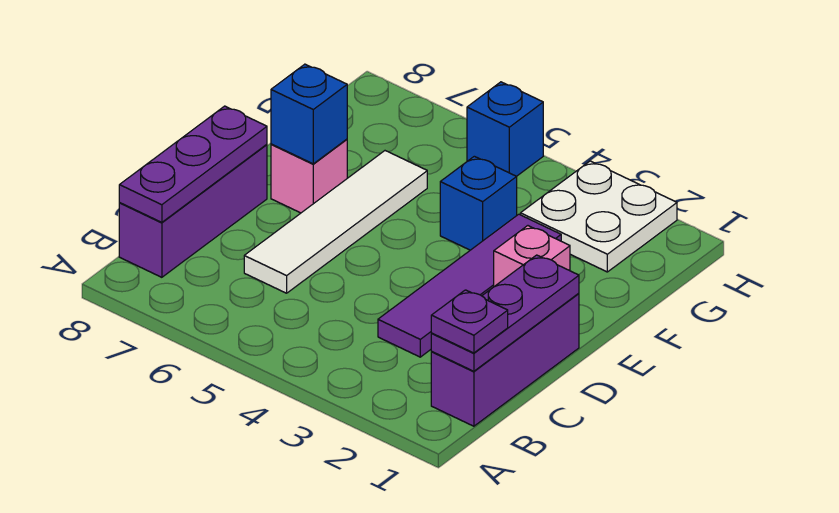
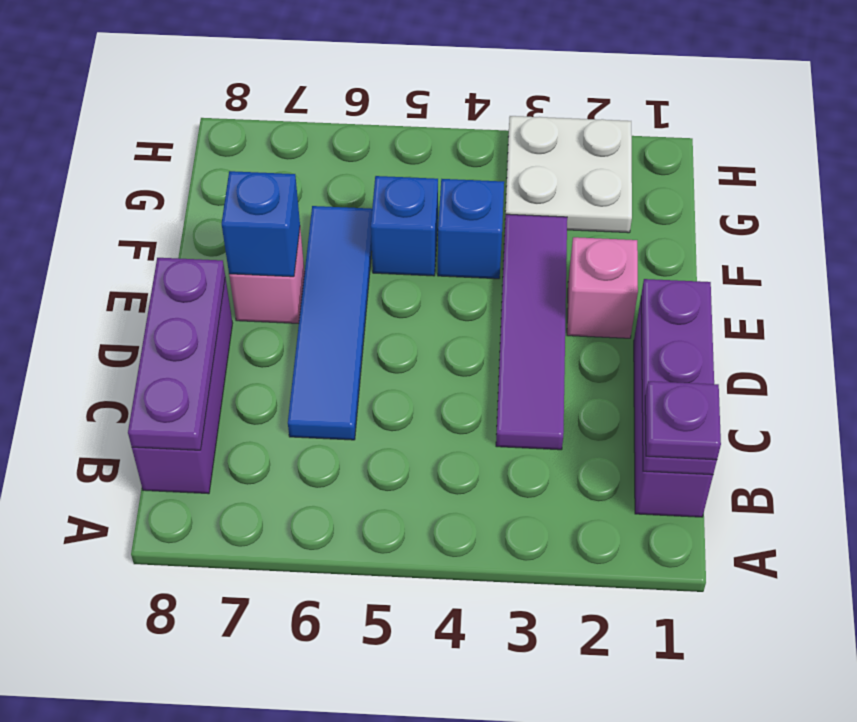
white 1x4 tile [244,151,427,293] -> blue 1x4 tile [288,206,372,440]
blue 1x1 brick [467,82,543,176] -> blue 1x1 brick moved to [371,176,438,276]

